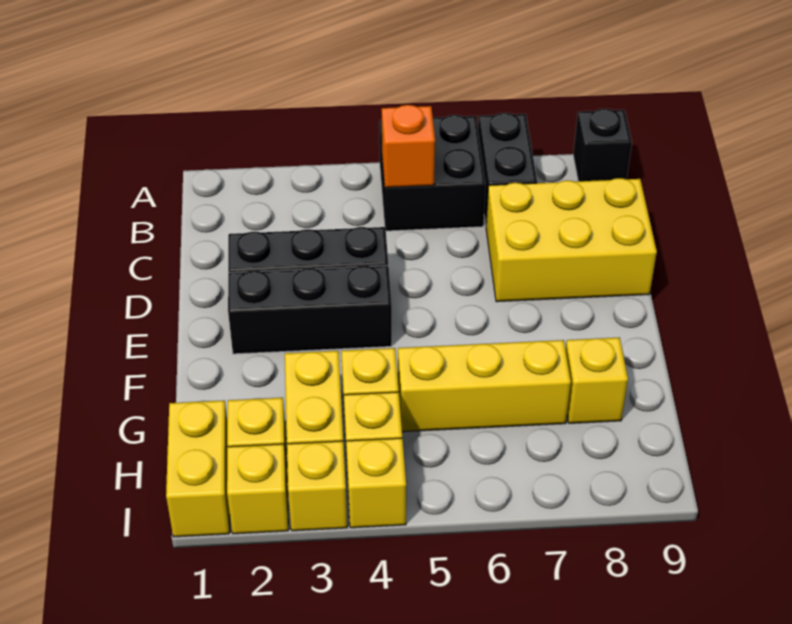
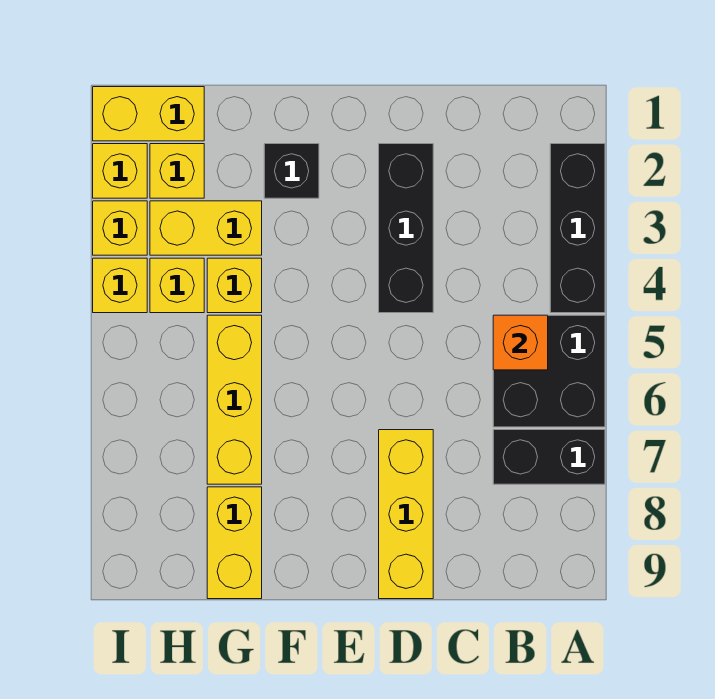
black 1x1 brick [573,109,632,181] -> black 1x1 brick moved to [264,144,319,198]
yellow 2x3 brick [486,178,657,302] -> yellow 1x3 brick [379,430,433,599]
black 1x3 brick [228,266,392,354] -> black 1x3 brick moved to [550,144,605,313]
yellow 1x1 brick [566,337,628,423] -> yellow 1x2 brick [207,487,262,599]

